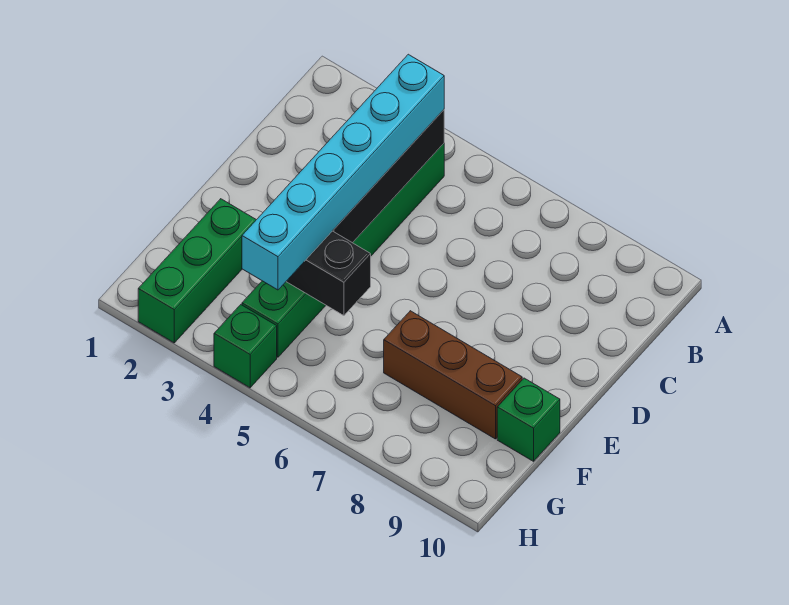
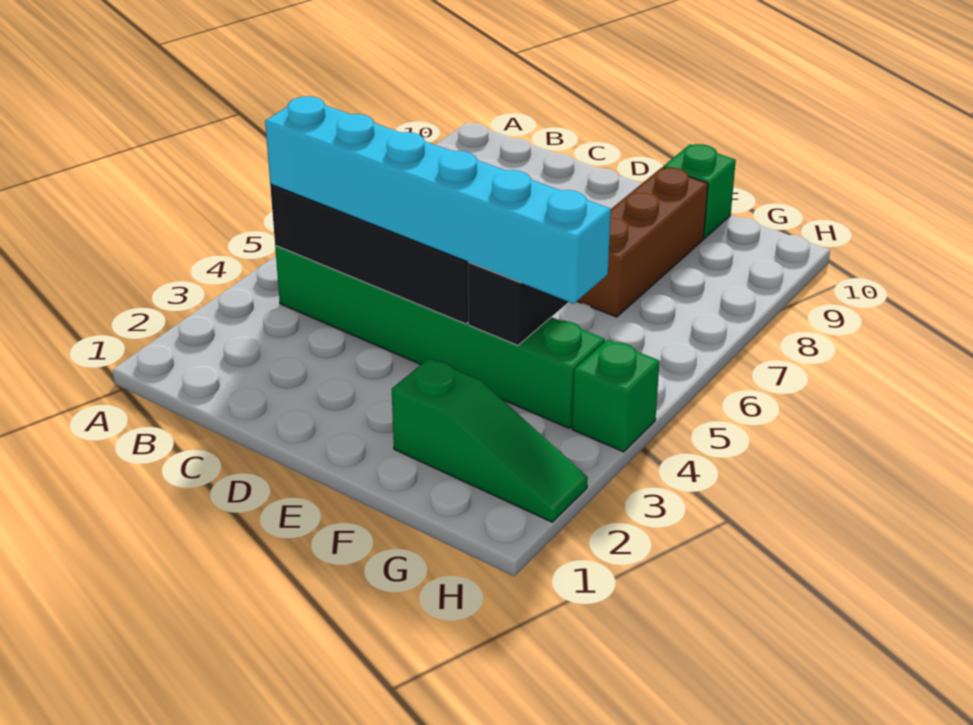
green 1x3 brick [138,199,256,343] -> green 1x3 slope [392,358,588,522]

